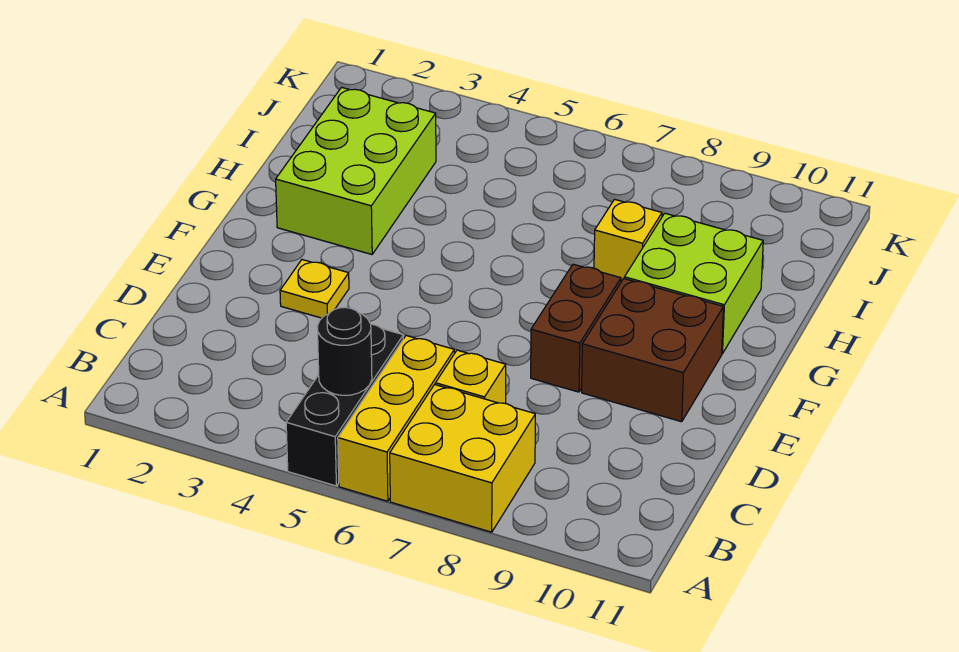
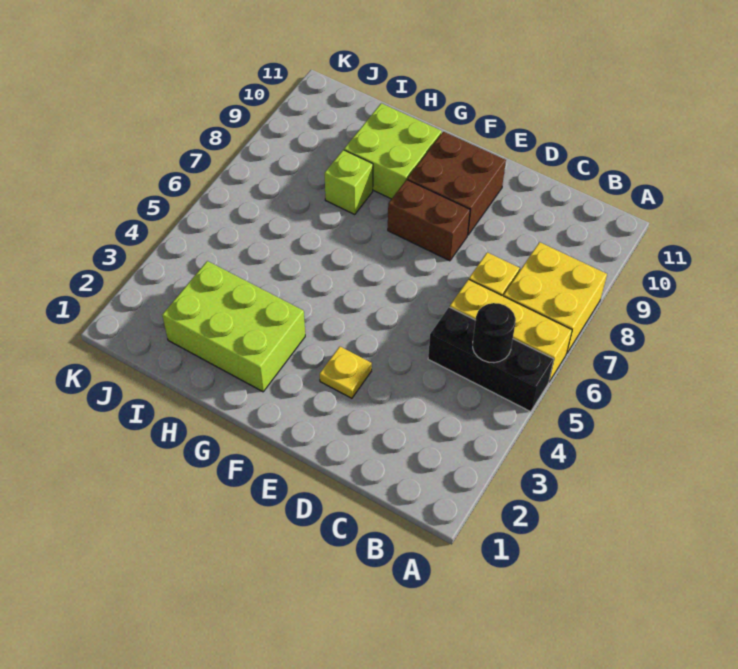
yellow 1x1 brick [594,199,662,282] -> lime 1x1 brick [324,150,373,214]

